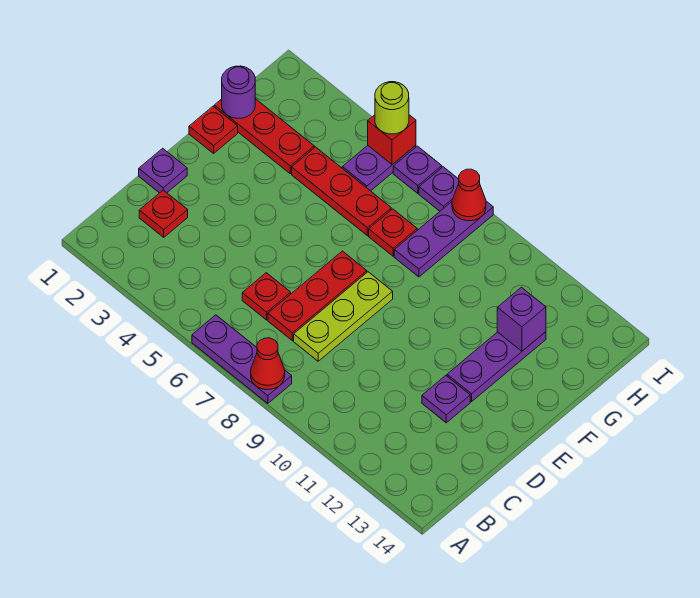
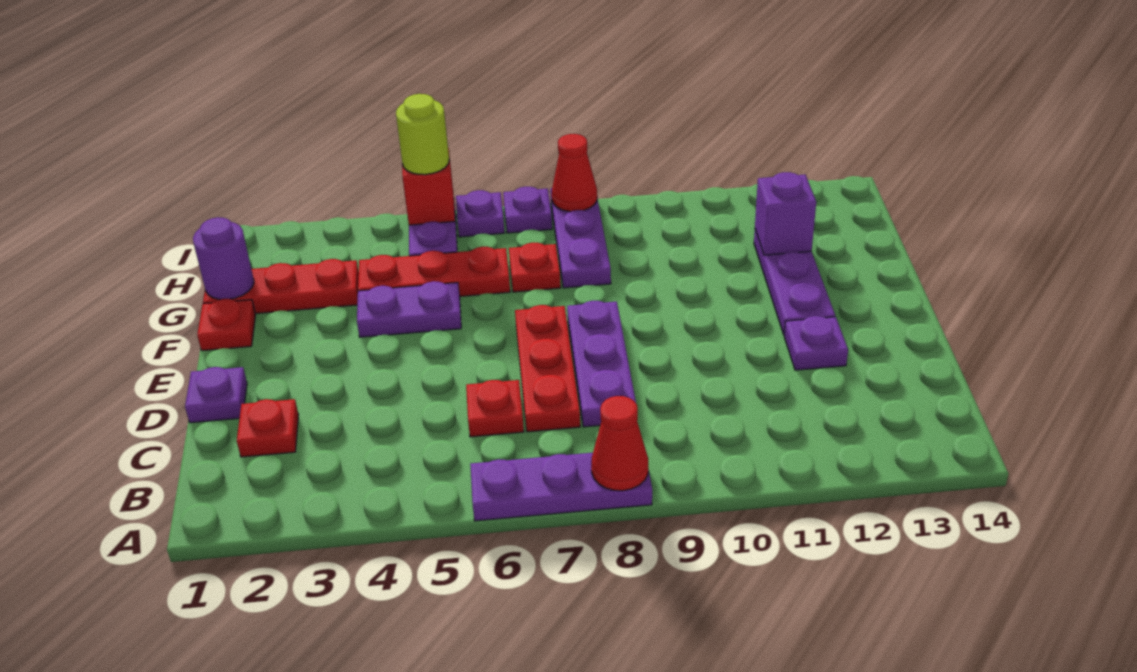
lime 1x3 plate [294,272,393,361] -> purple 1x3 plate [567,301,636,427]
none -> purple 1x2 plate [357,281,461,337]

